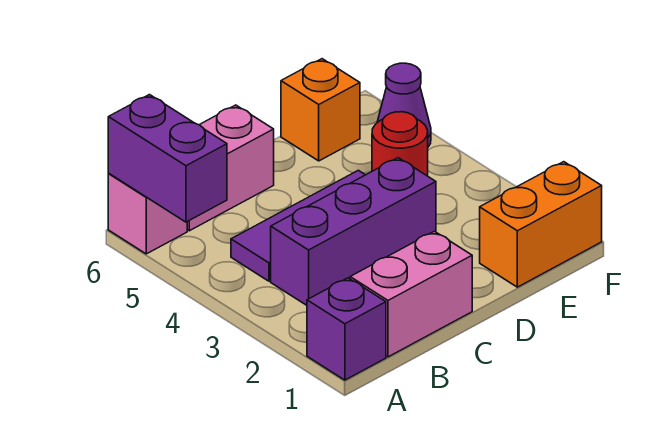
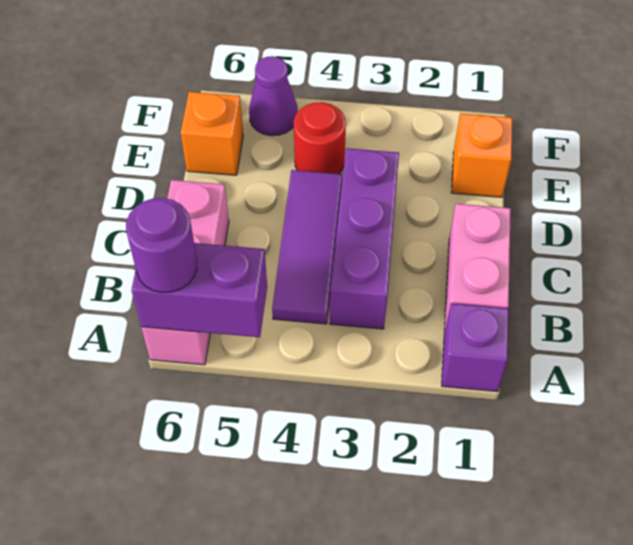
none -> purple 1x1 round brick [126,198,197,292]
orange 1x2 brick [480,162,602,287] -> orange 1x1 brick [451,113,512,197]

